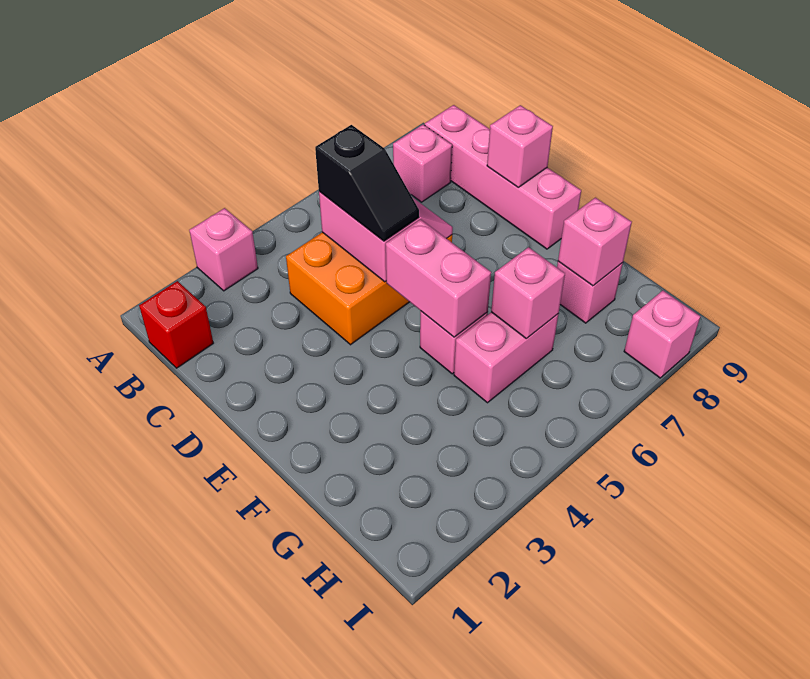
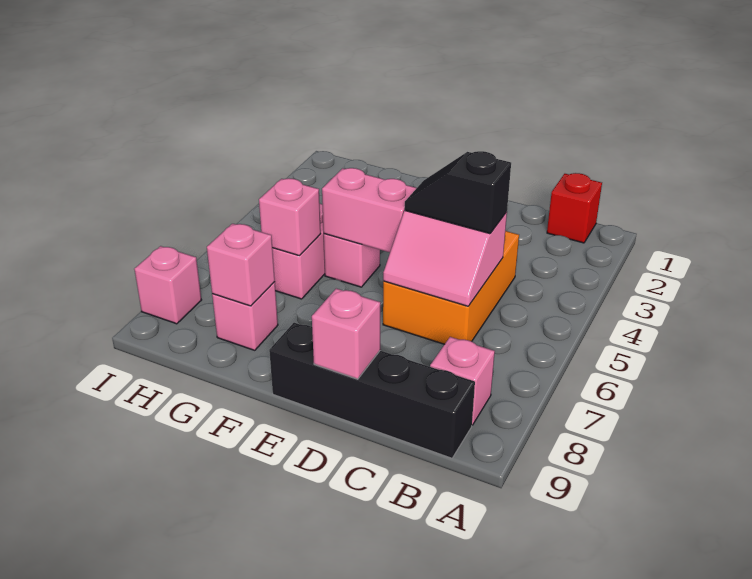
pink 1x1 brick [189,208,258,291] -> none
pink 1x4 brick [425,105,581,249] -> black 1x4 brick [269,323,475,458]

